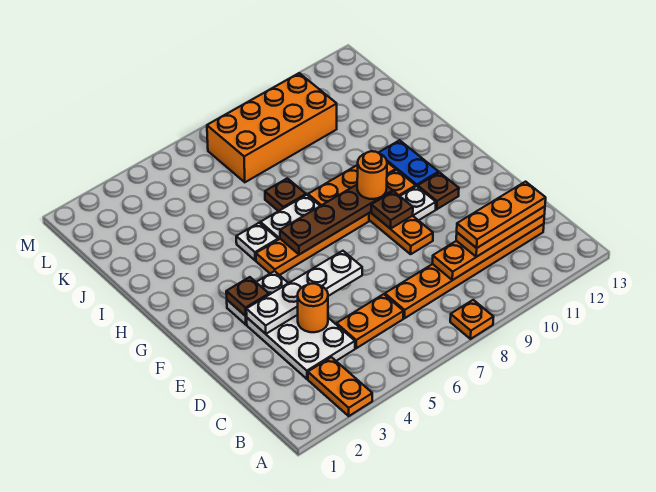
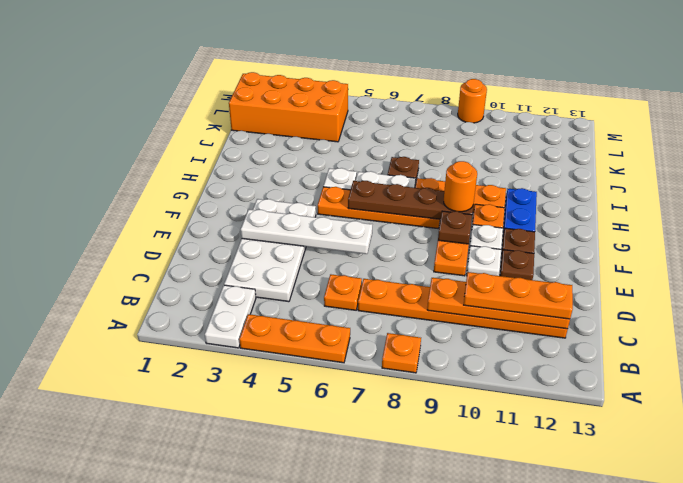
orange 1x2 plate [308,357,372,416] -> white 1x2 plate [205,285,256,348]
orange 1x2 plate [337,294,404,348] -> orange 1x1 plate [324,274,362,310]
orange 1x3 plate [457,182,546,248] -> orange 1x3 plate moved to [239,314,350,363]
orange 1x1 round brick [298,284,328,332] -> orange 1x1 round brick moved to [458,79,487,123]
none -> white 1x1 plate [467,246,501,276]
brown 1x1 plate [226,277,269,316] -> brown 1x1 plate moved to [500,250,534,280]
orange 2x4 brick [207,73,337,182] -> orange 2x4 brick moved to [229,72,348,142]

